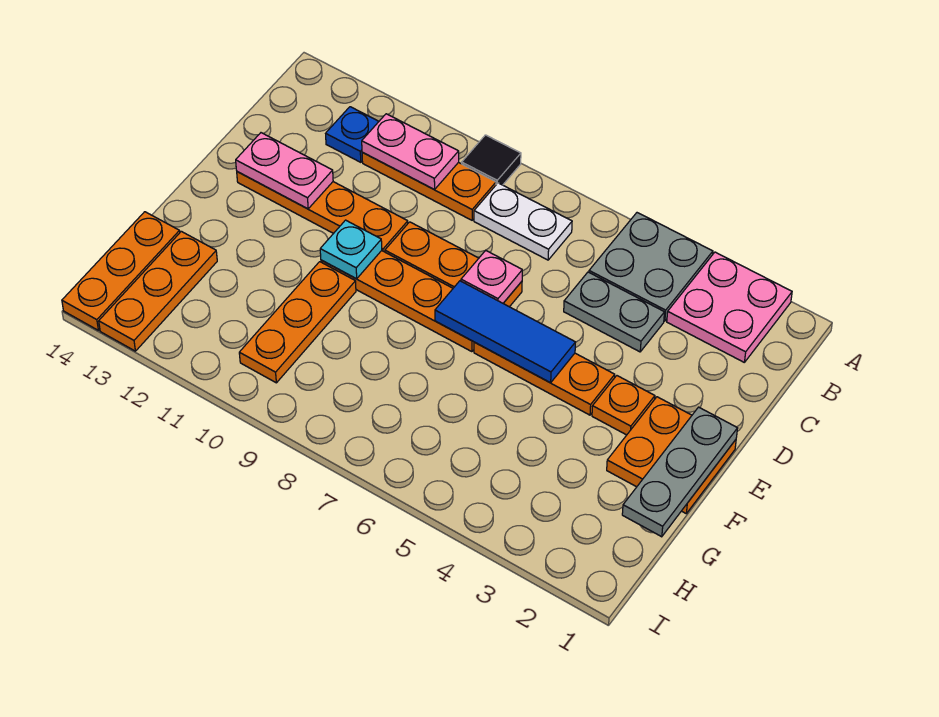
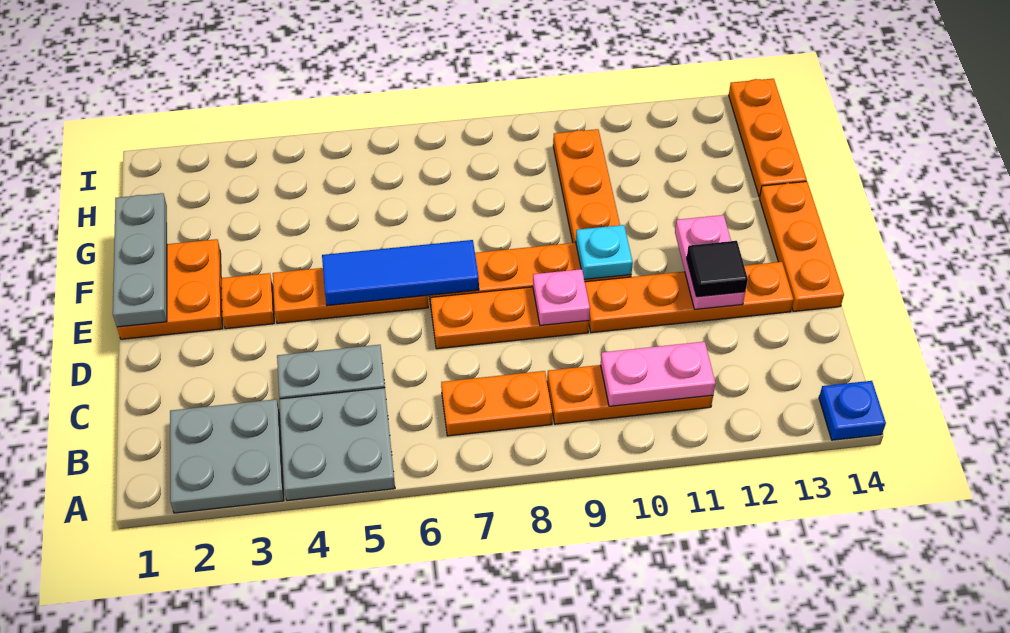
pink 2x2 plate [667,252,792,362] -> grey 2x2 plate [170,399,284,513]
black 1x1 tile [462,135,521,185] -> black 1x1 tile moved to [687,241,748,297]
white 1x2 plate [474,183,572,260] -> orange 1x2 plate [441,371,553,436]
blue 1x1 plate [326,107,379,162] -> blue 1x1 plate moved to [819,381,886,440]
pink 1x1 plate [461,250,522,303] -> pink 1x1 plate moved to [533,269,590,326]
pink 1x2 plate [236,133,333,209] -> pink 1x2 plate turned to [675,215,745,309]
orange 1x3 plate [99,231,217,351] -> orange 1x3 plate moved to [759,182,844,311]

